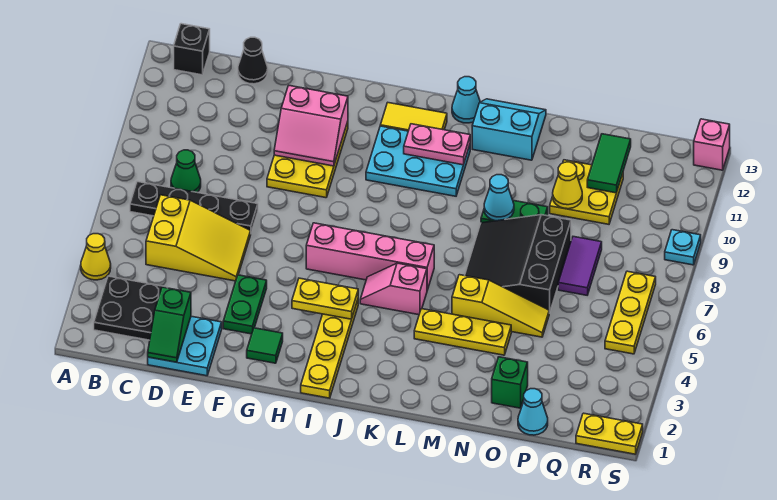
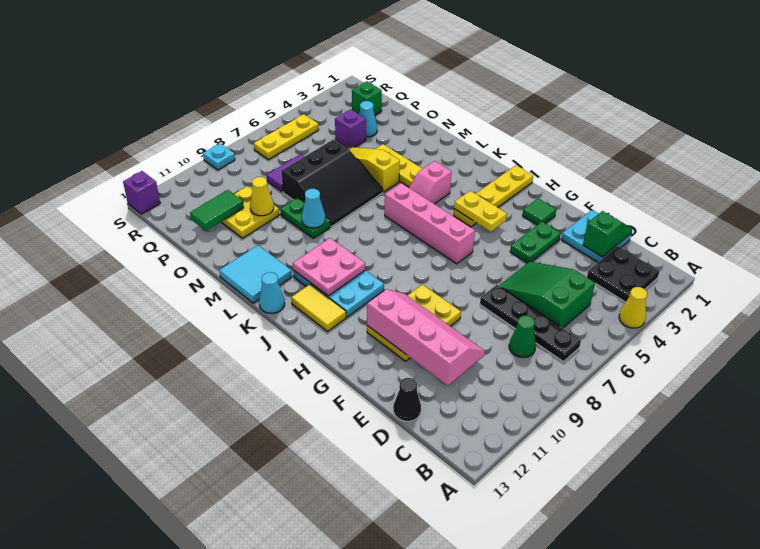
black 1x1 brick [174,24,210,75] -> none
yellow 2x3 slope [146,195,251,281] -> green 2x3 slope [499,262,595,328]
pink 2x2 slope [274,86,348,166] -> pink 2x4 slope [367,289,485,386]
pink 1x2 slope [360,263,427,315] -> pink 1x2 slope turned to [409,161,452,204]
pink 1x2 plate [404,124,470,165] -> pink 2x2 plate [293,238,365,296]
cyan 2x2 slope [472,99,546,160] -> cyan 2x2 tile [219,245,292,303]
green 1x1 brick [492,357,528,408] -> green 1x1 brick moved to [352,81,382,115]
cyan 1x1 cone [518,389,548,435] -> cyan 1x1 cone moved to [359,101,377,137]
none -> purple 1x1 brick [335,109,366,148]
yellow 1x2 plate [576,413,643,454] -> none
pink 1x1 brick [694,119,730,170] -> purple 1x1 brick [123,171,160,214]

